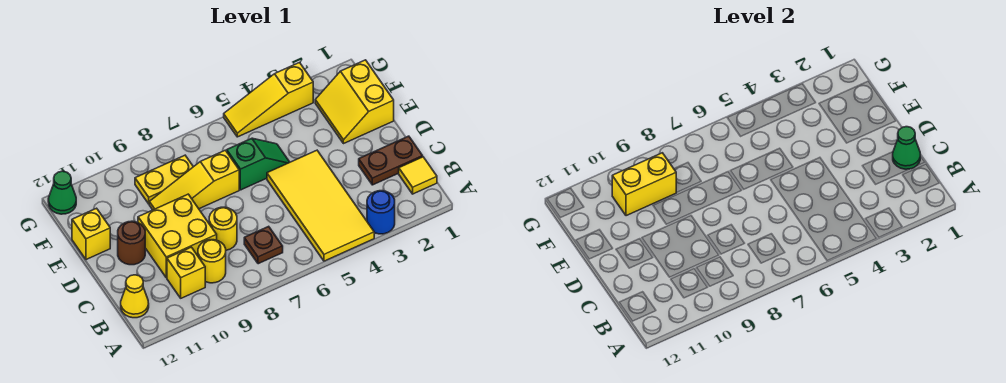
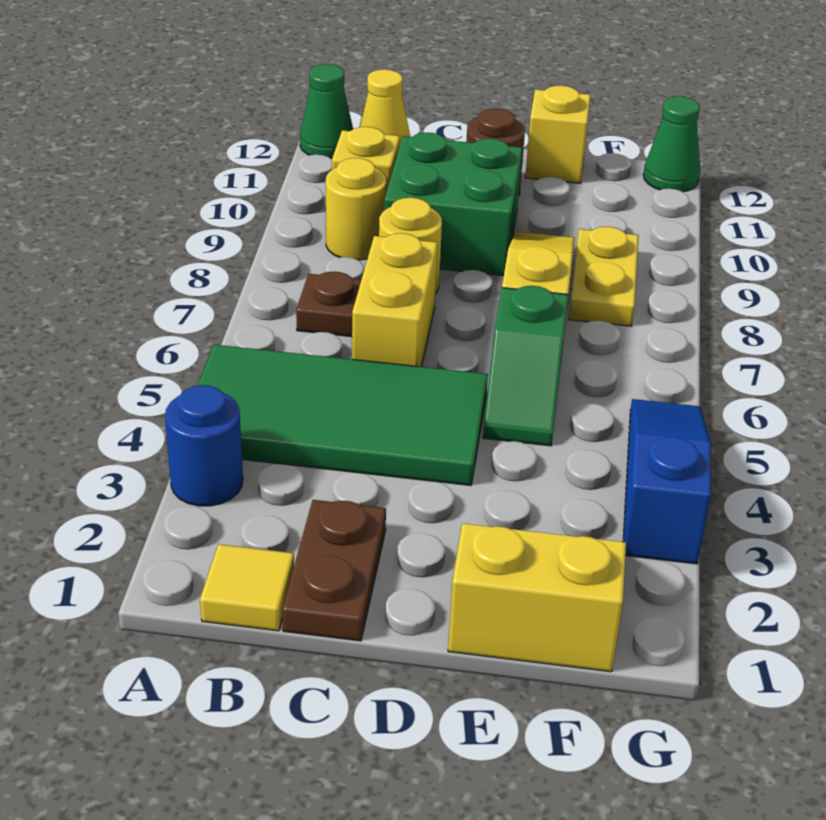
yellow 2x4 tile [267,150,374,261] -> green 2x4 tile [198,345,488,485]
green 1x1 cone [893,127,920,169] -> green 1x1 cone moved to [300,64,353,158]
yellow 2x2 brick [138,194,217,278] -> green 2x2 brick [384,133,522,276]
yellow 1x2 brick [612,153,676,216] -> yellow 1x2 brick moved to [352,233,438,367]
yellow 1x3 slope [224,63,313,137] -> blue 1x3 slope [623,399,711,564]

